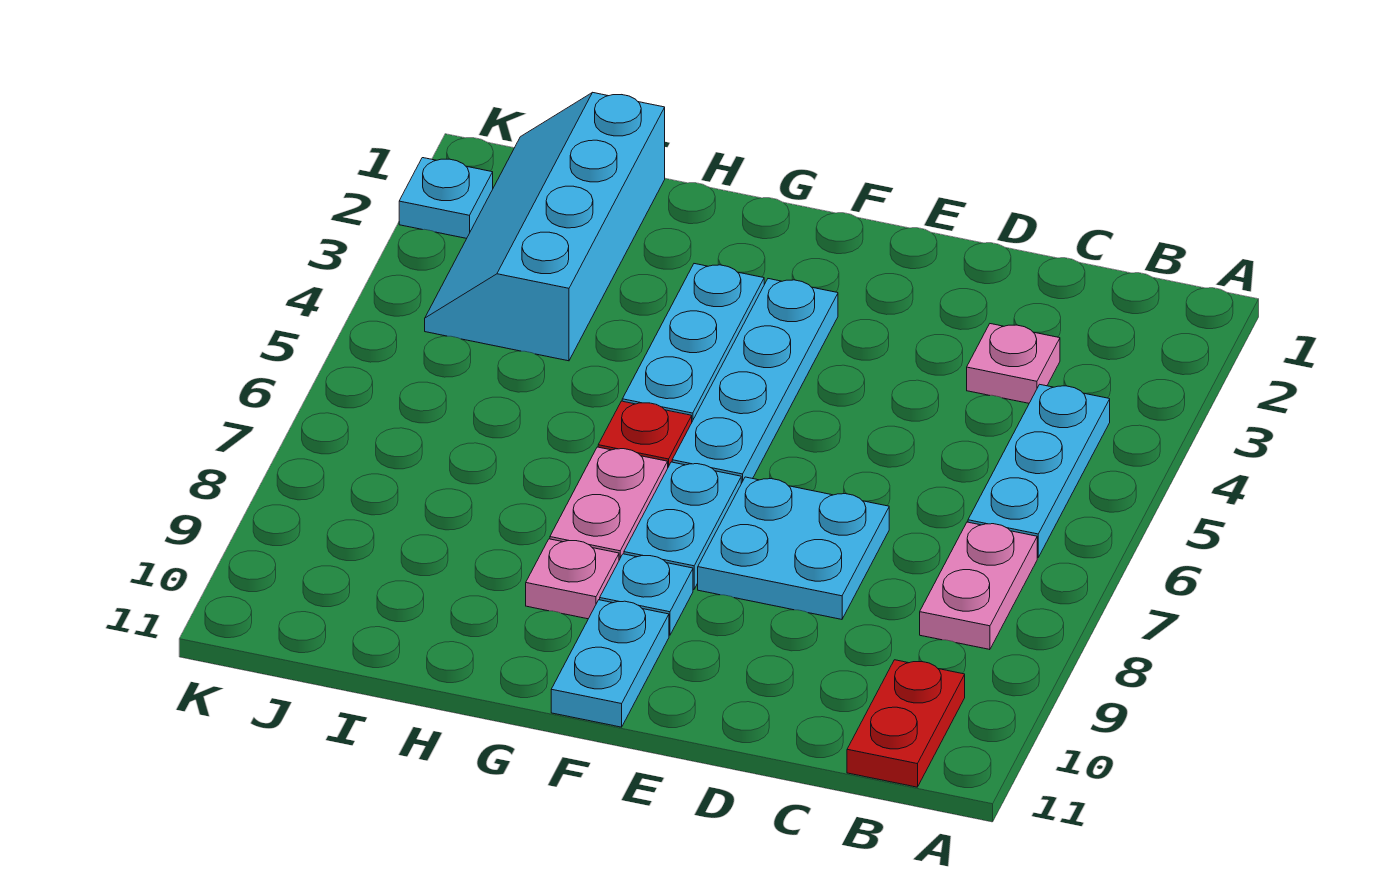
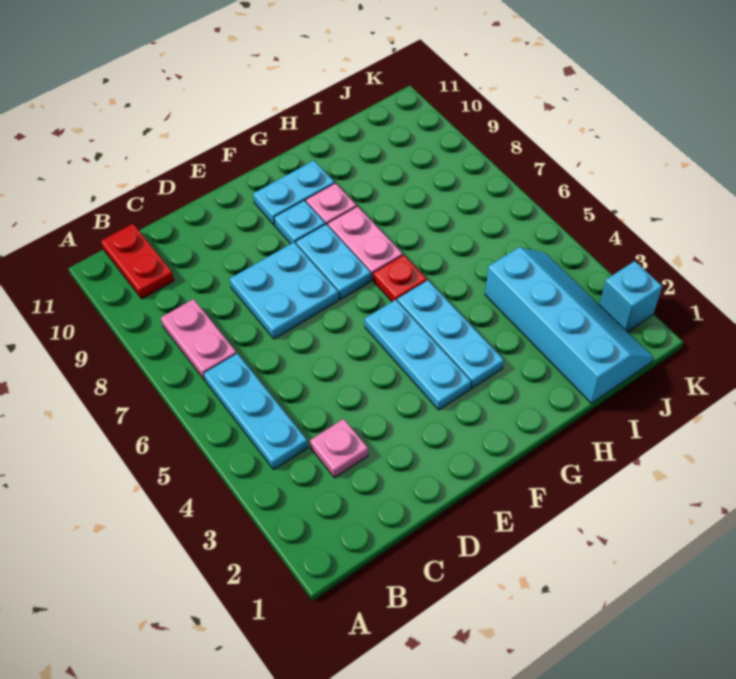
cyan 1x4 plate [672,279,838,483] -> cyan 1x3 plate [365,300,471,410]
cyan 1x2 plate [551,600,669,727] -> cyan 1x2 plate turned to [253,161,334,225]
cyan 1x1 plate [399,158,493,238] -> cyan 1x1 brick [599,261,662,332]

